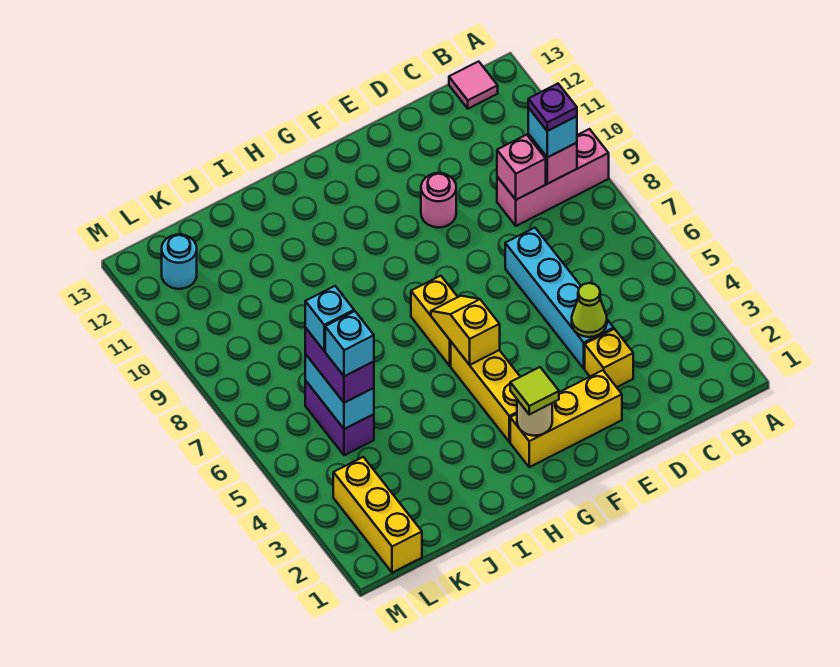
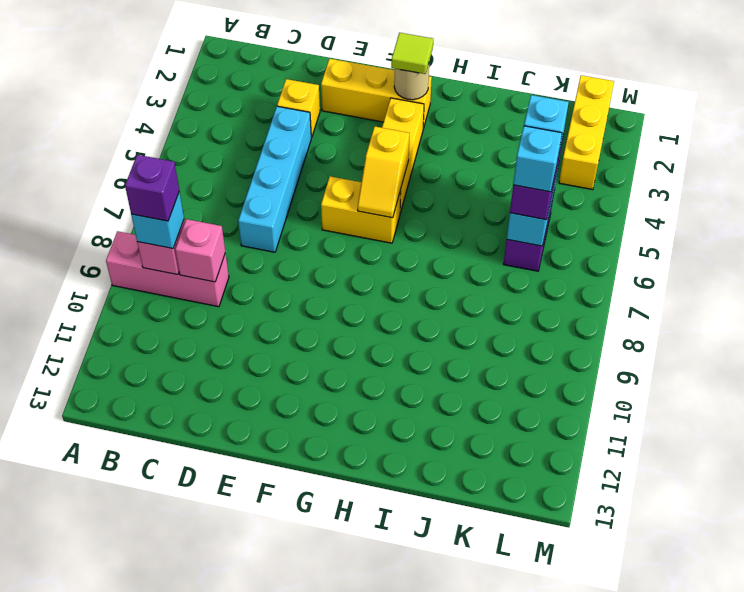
purple 1x1 plate [528,84,577,131] -> purple 1x1 brick [125,155,179,221]
pink 1x1 tile [449,61,498,109] -> none
lime 1x1 cone [572,283,607,337] -> none
pink 1x1 round brick [421,173,456,228] -> none
yellow 1x2 brick [411,276,457,366] -> yellow 1x2 brick turned to [321,176,401,243]
cyan 1x1 round brick [162,234,197,289] -> none

